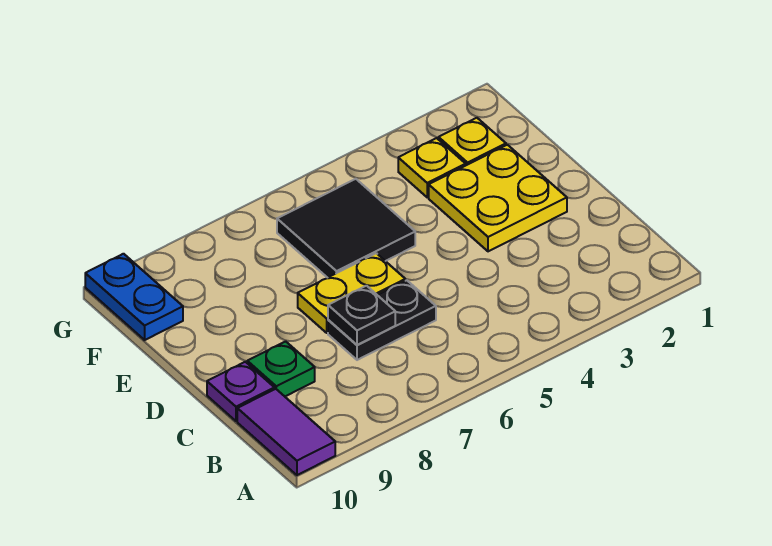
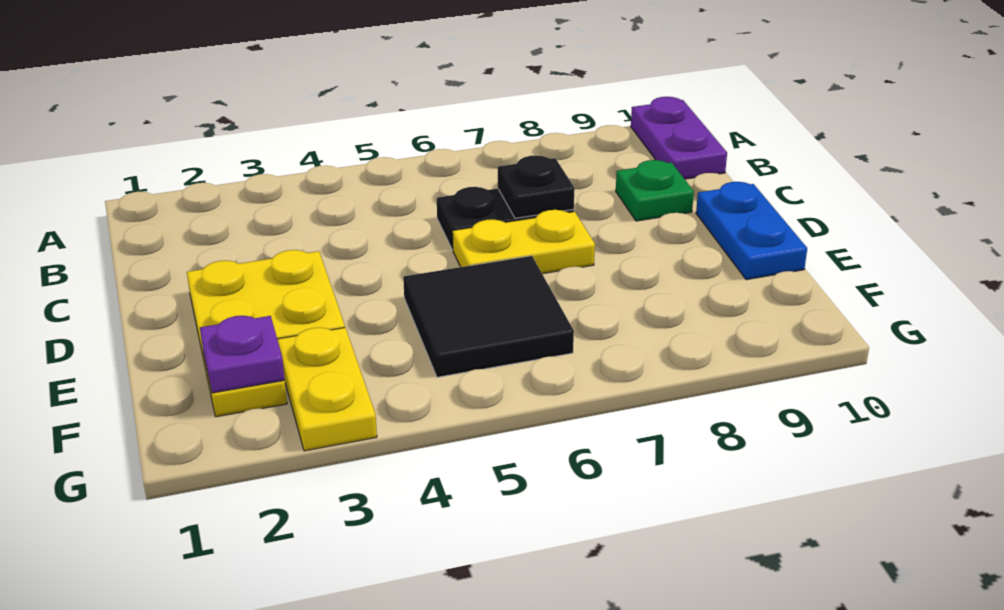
purple 1x2 tile [237,389,335,475] -> purple 1x2 plate [631,97,727,179]
purple 1x1 plate [207,362,274,421] -> purple 1x1 plate moved to [200,316,285,393]
yellow 1x1 plate [398,138,466,197] -> yellow 1x2 plate [277,328,377,451]
blue 1x2 plate [85,254,183,340] -> blue 1x2 plate moved to [696,182,807,280]

